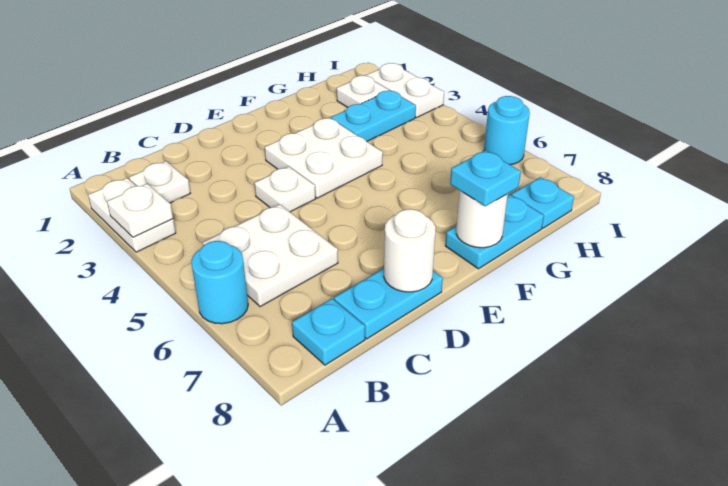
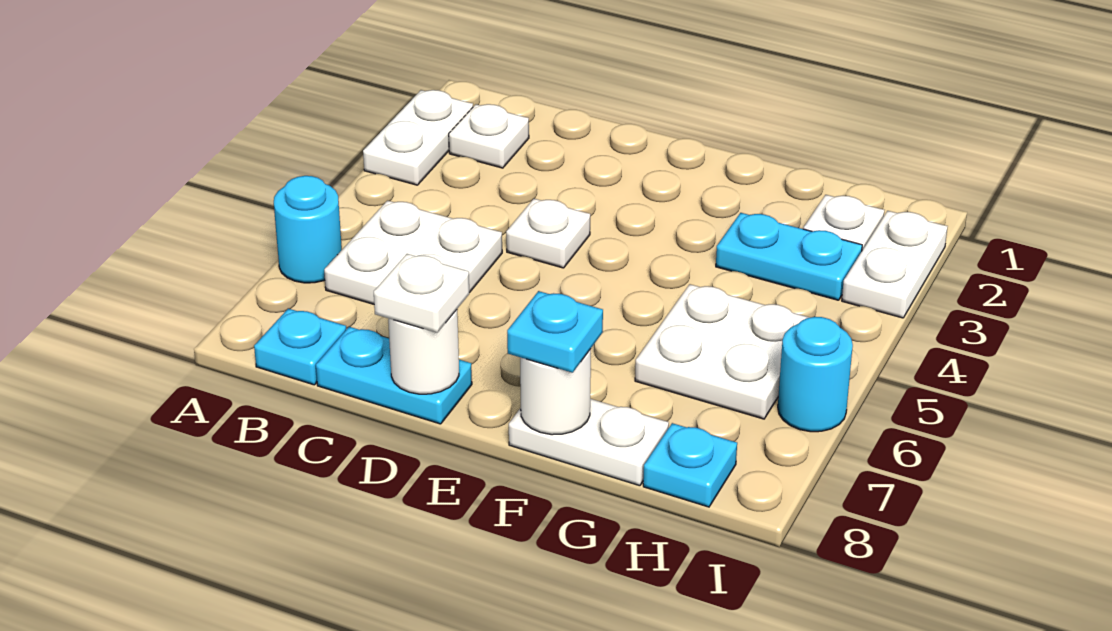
white 1x1 plate [107,184,173,237] -> white 1x1 plate moved to [374,254,469,333]
white 2x2 plate [265,118,383,198] -> white 2x2 plate moved to [635,284,810,419]
cyan 1x2 plate [445,195,544,269] -> white 1x2 plate [509,399,669,486]

